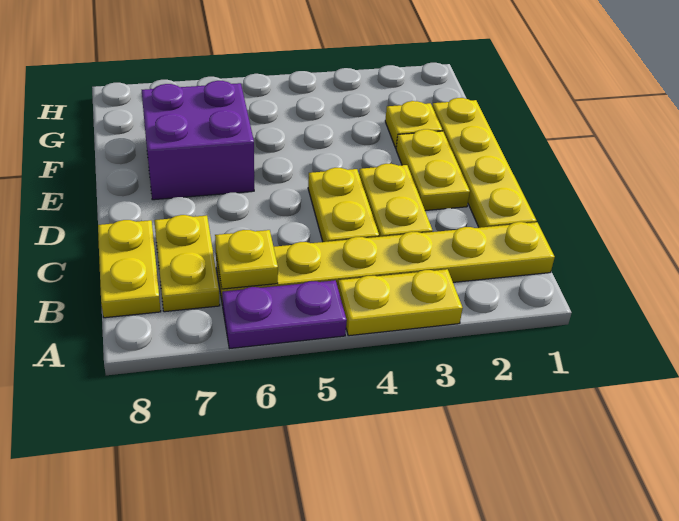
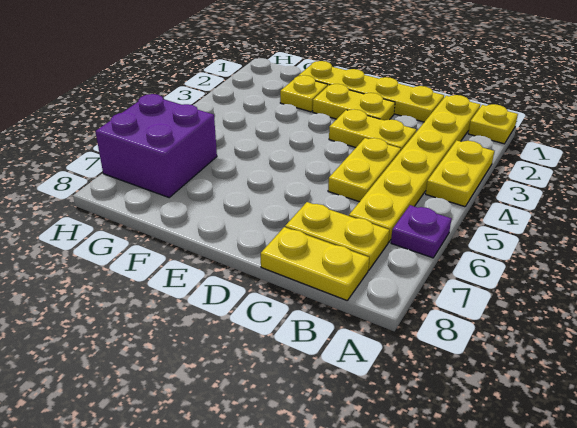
purple 1x2 plate [222,280,347,349] -> purple 1x1 plate [391,205,452,258]
yellow 1x1 plate [215,230,278,289] -> yellow 1x1 plate moved to [468,104,518,144]
yellow 1x2 plate [308,168,379,242] -> yellow 1x2 plate turned to [328,138,401,202]
purple 2x2 brick [142,81,254,200] -> purple 2x2 brick moved to [95,94,217,197]

